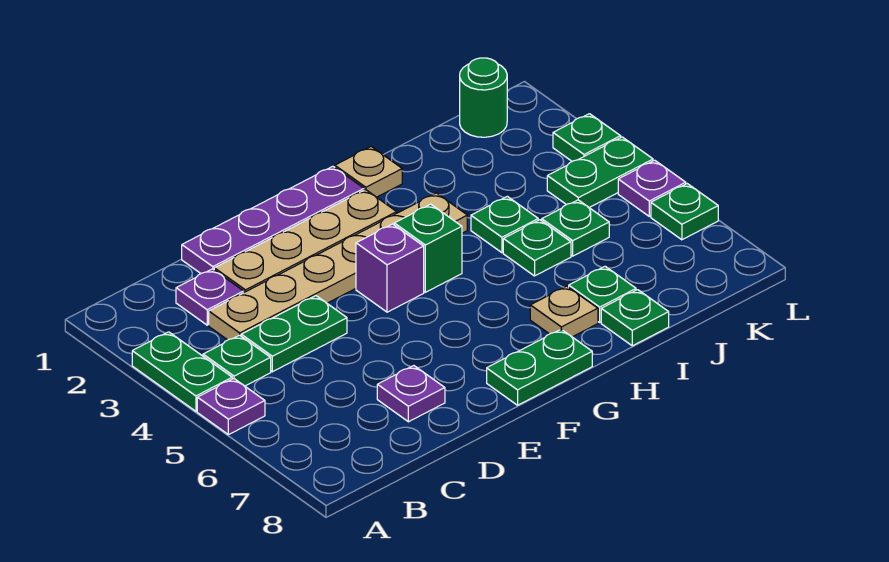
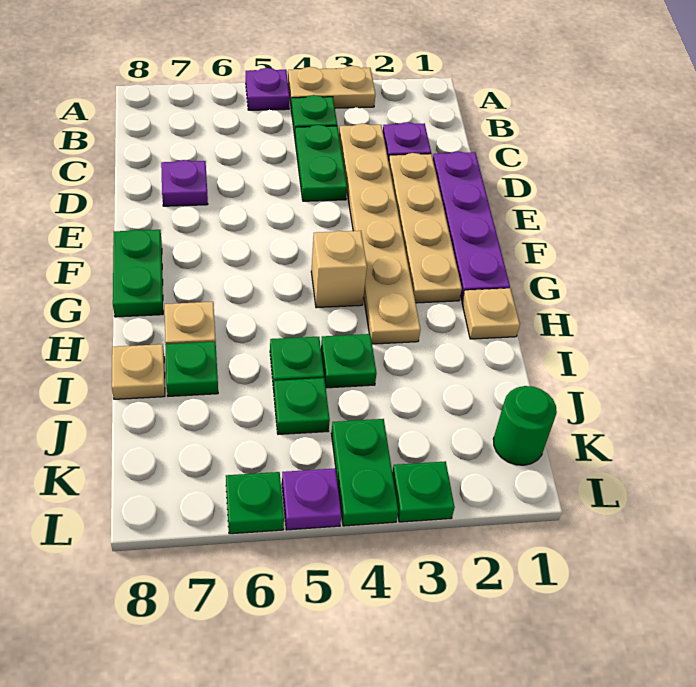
green 1x2 plate [132,332,232,411] -> tan 1x2 plate [288,66,375,108]
purple 1x1 brick [356,224,424,312] -> none
green 1x1 brick [394,204,462,292] -> tan 1x1 brick [311,231,367,308]
green 1x1 plate [601,290,669,346] -> tan 1x1 plate [112,344,165,399]

